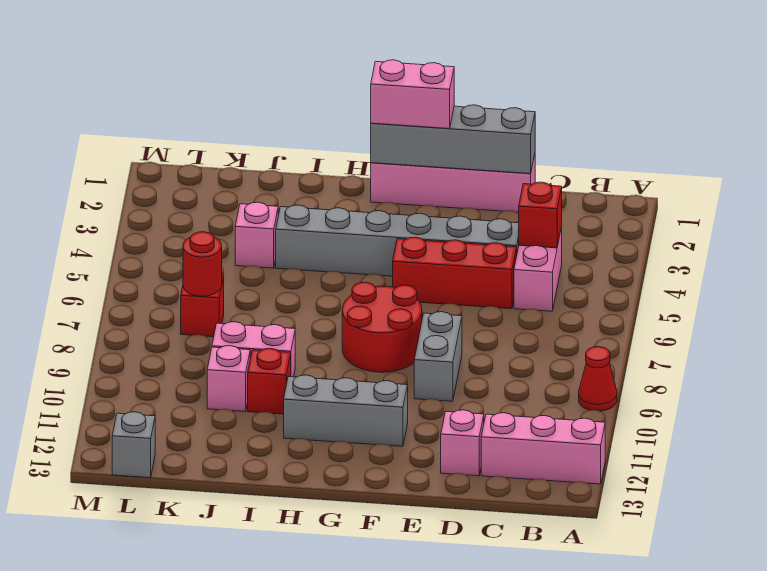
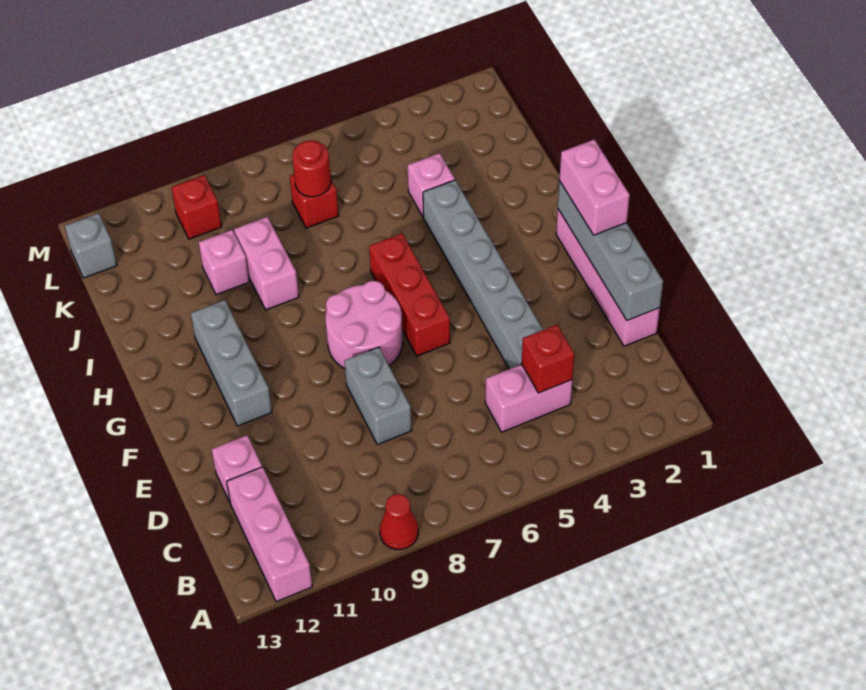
red 1x3 brick [393,237,517,309] -> red 1x3 brick moved to [369,233,450,356]
grey 1x2 brick [414,312,462,401] -> grey 1x2 brick turned to [345,347,412,445]
red 2x2 round brick [342,282,422,372] -> pink 2x2 round brick [325,281,403,369]
red 1x1 brick [248,348,291,414] -> red 1x1 brick moved to [171,175,222,239]

